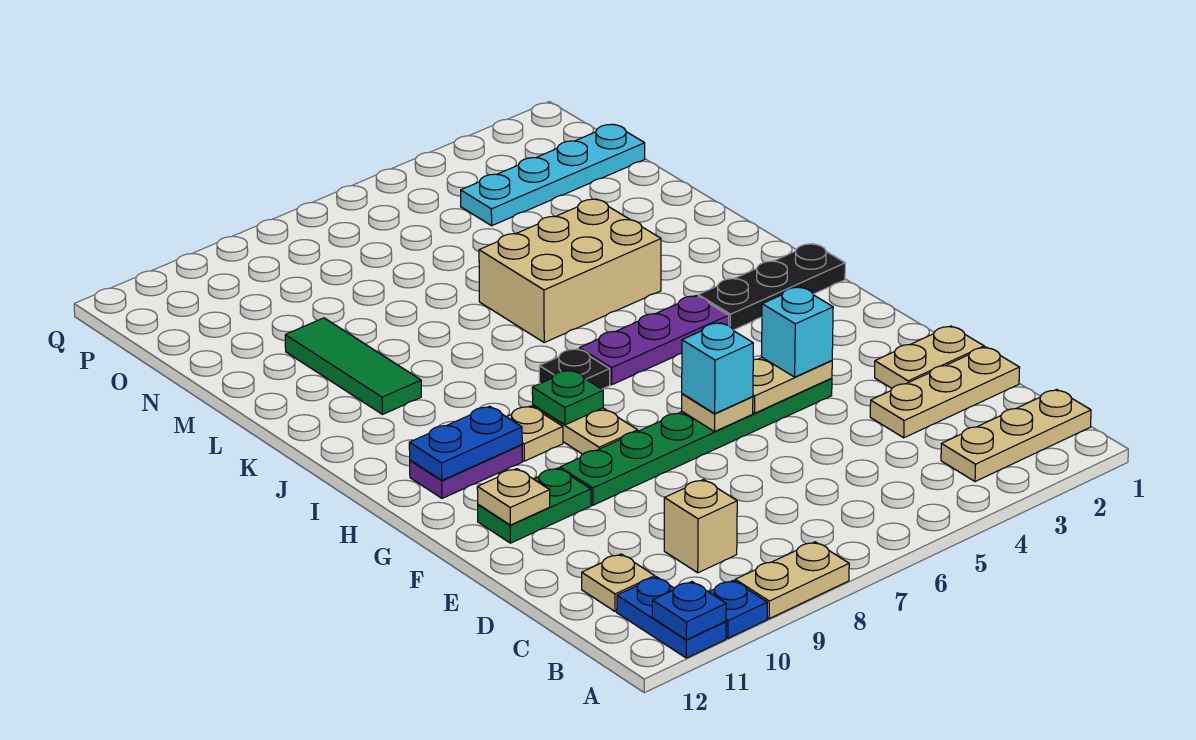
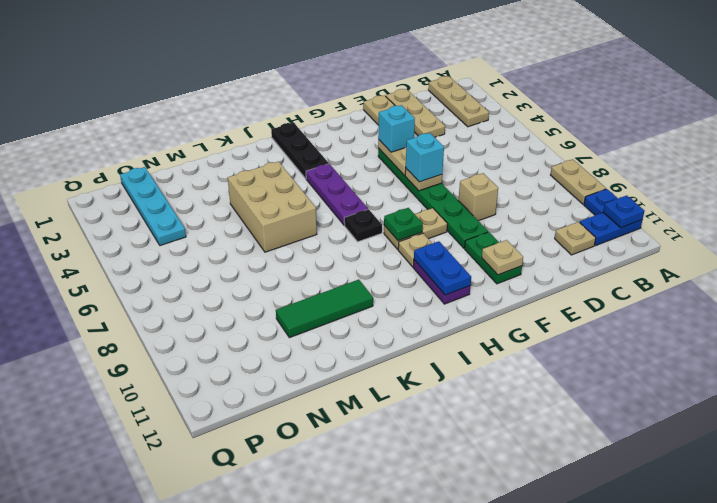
tan 1x1 brick [664,480,737,573] -> tan 1x1 brick moved to [458,173,498,221]

